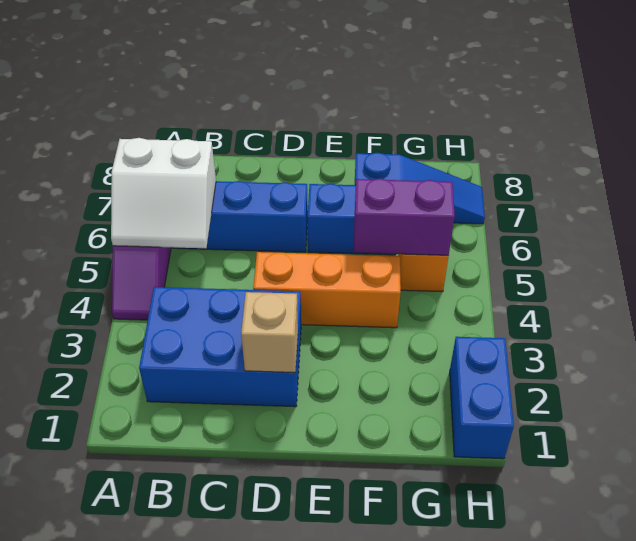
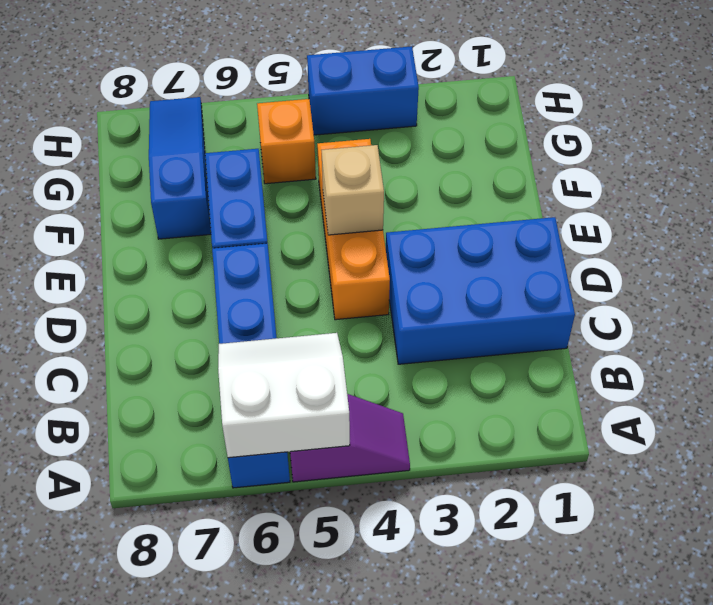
white 2x2 slope [111,138,216,248] -> white 2x2 slope turned to [218,333,350,458]
blue 2x3 brick [139,287,301,407] -> blue 2x3 brick turned to [386,217,575,364]
tan 1x1 brick [241,292,298,373] -> tan 1x1 brick moved to [322,145,384,235]
purple 1x2 brick [354,179,455,255] -> none
blue 1x2 brick [450,337,514,459] -> blue 1x2 brick moved to [307,46,419,135]

